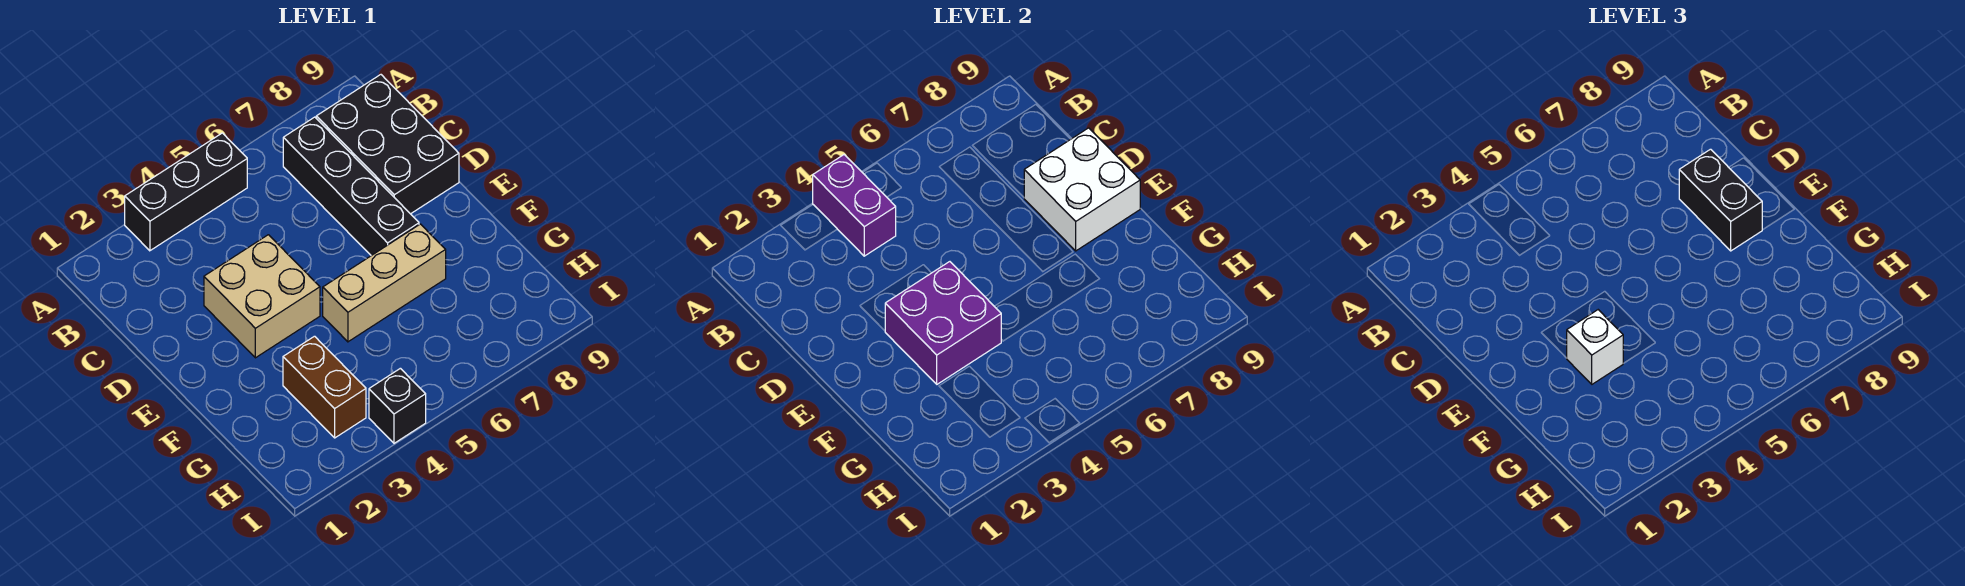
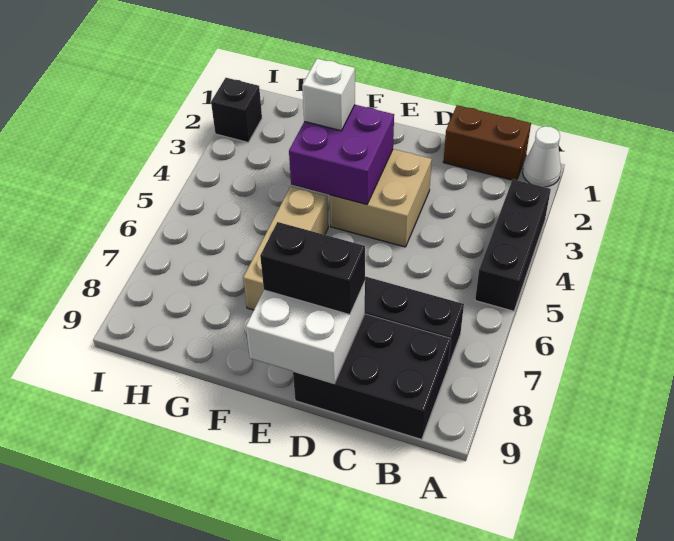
none -> white 1x1 cone [523,126,561,187]
purple 1x2 brick [813,155,896,256] -> none
brown 1x2 brick [283,336,366,438] -> brown 1x2 brick moved to [443,105,531,180]
black 1x1 brick [369,368,426,443] -> black 1x1 brick moved to [211,78,262,142]

